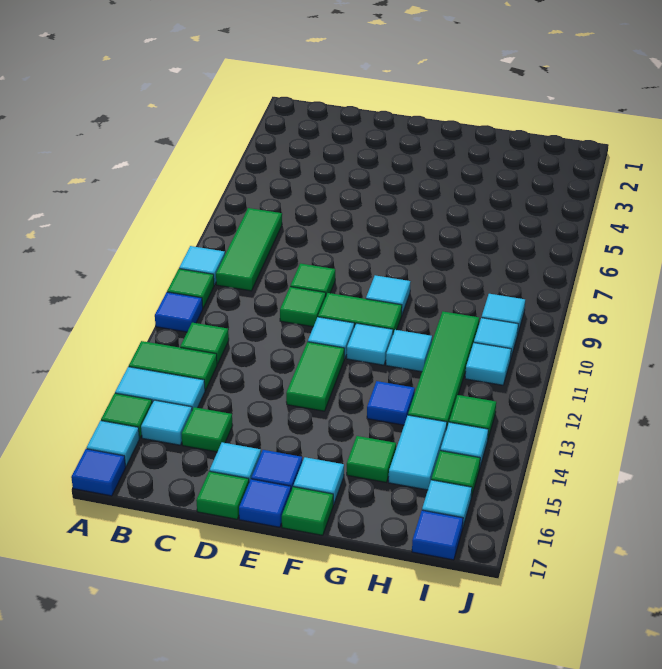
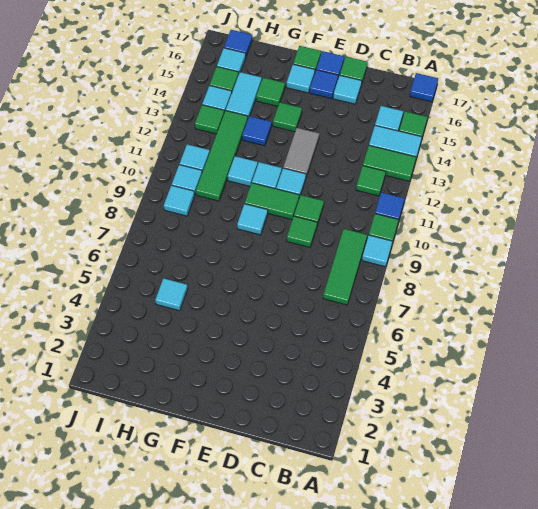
cyan 1x1 tile [86,421,139,466] -> cyan 1x1 tile moved to [155,278,188,311]
green 1x1 tile [182,407,233,452] -> green 1x1 tile moved to [273,103,302,132]
green 1x2 tile [286,342,344,411] -> grey 1x2 tile [283,128,319,177]

